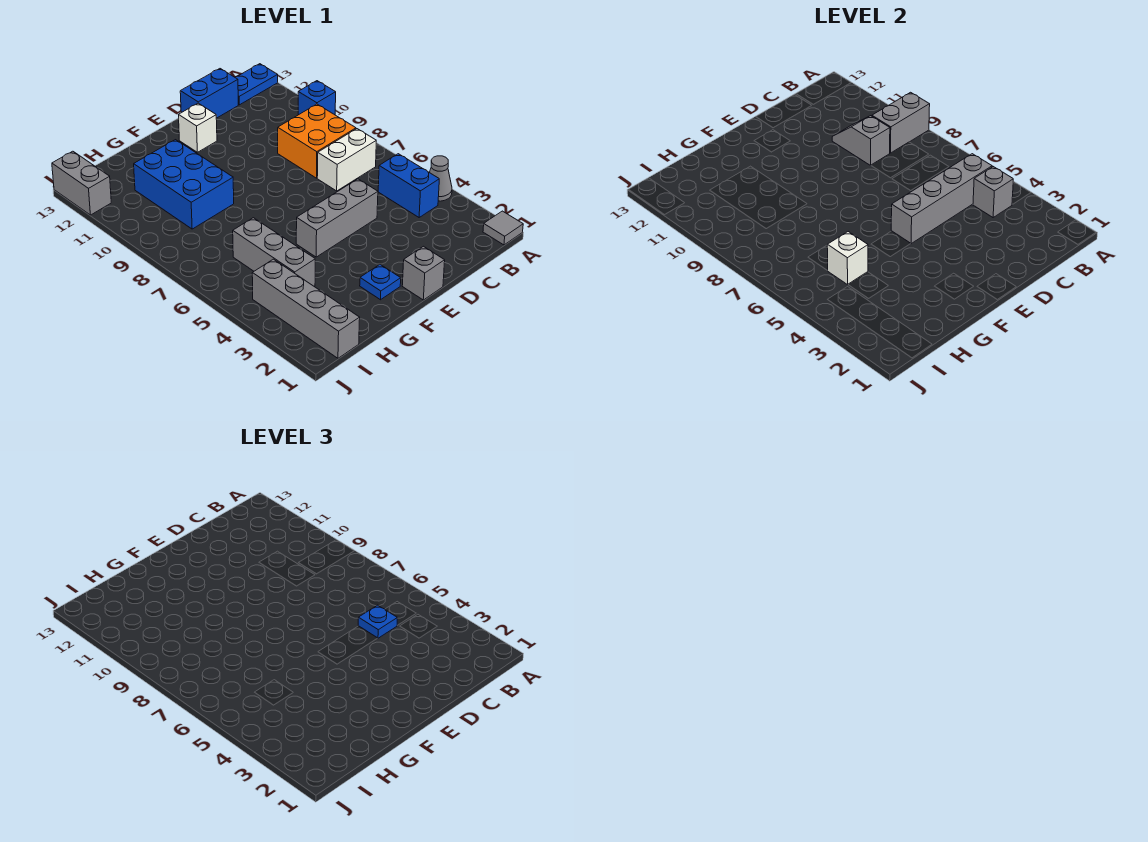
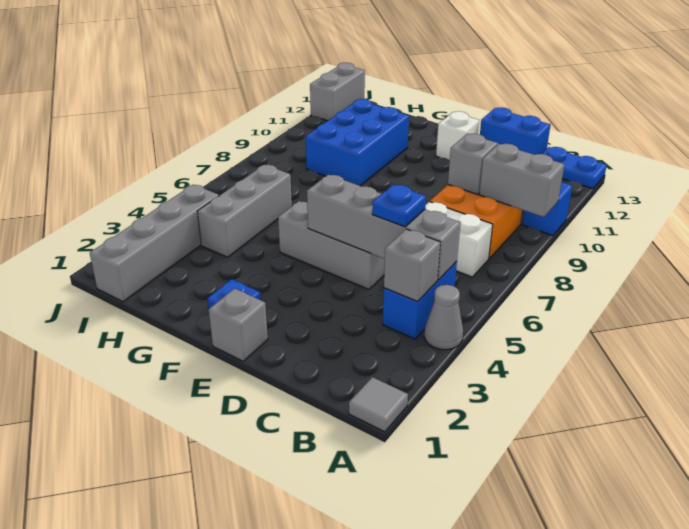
white 1x1 brick [827,232,868,285] -> none

